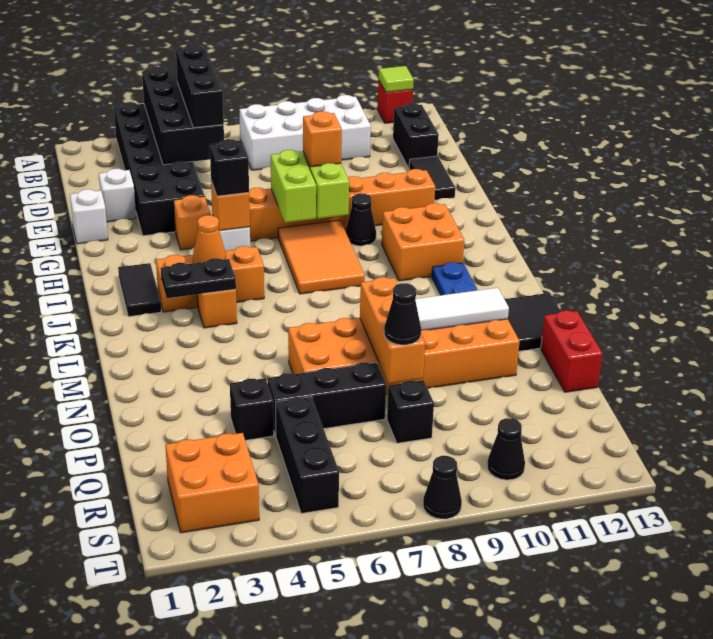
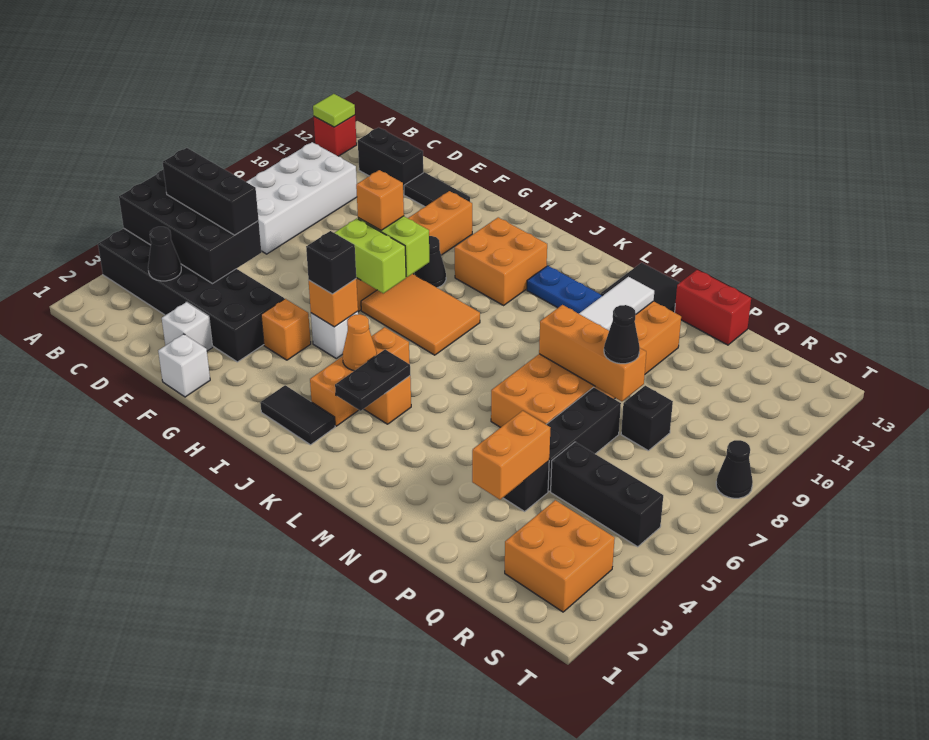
none -> orange 1x2 brick [472,411,550,500]
black 1x1 cone [487,418,525,480] -> black 1x1 cone moved to [148,227,181,281]

